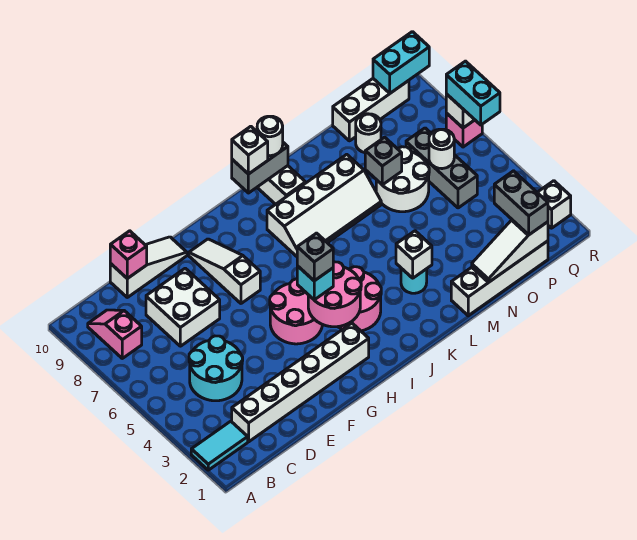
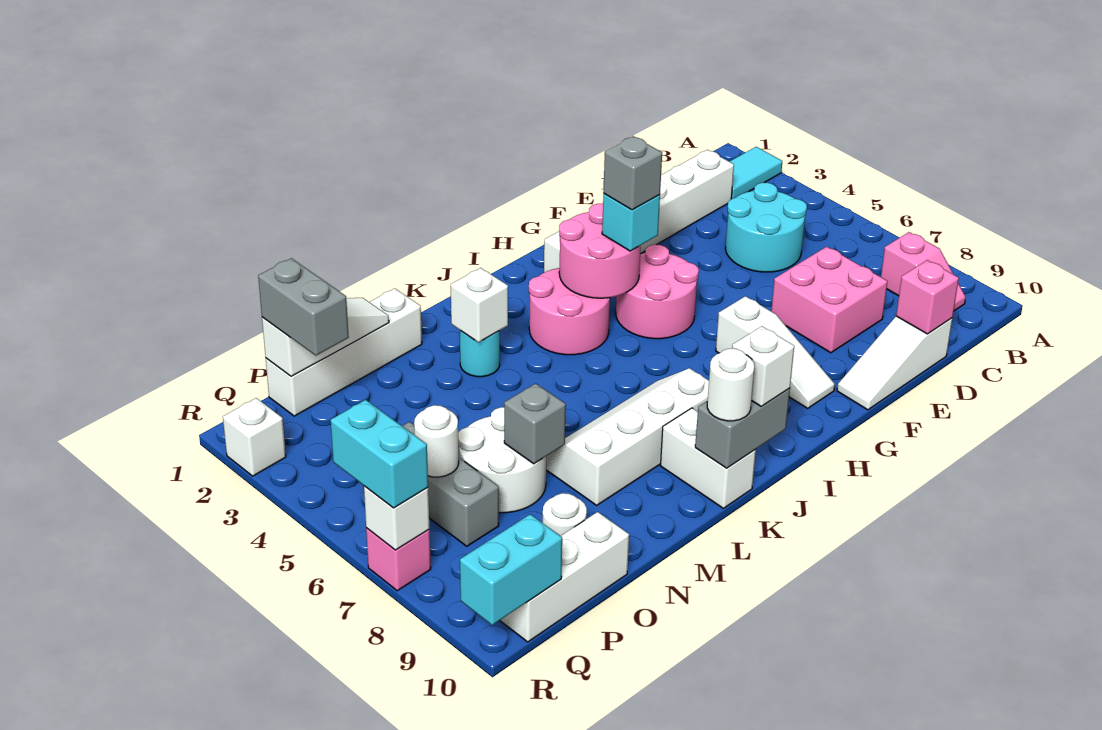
white 2x2 brick [146,268,220,346] -> pink 2x2 brick [771,247,888,353]

